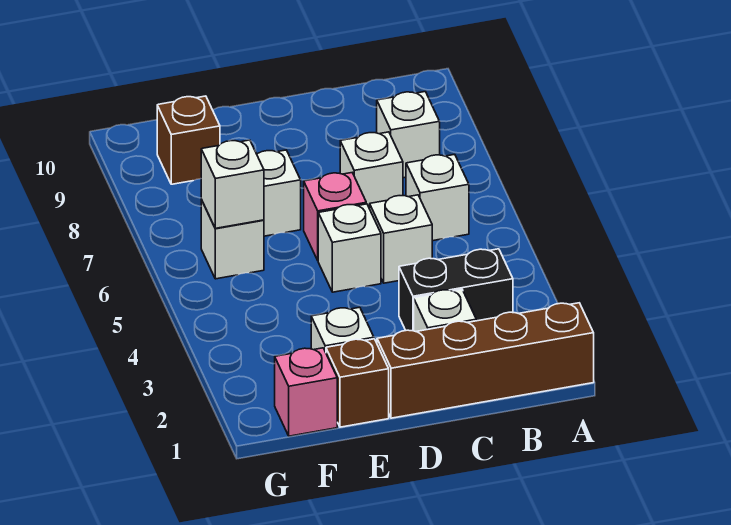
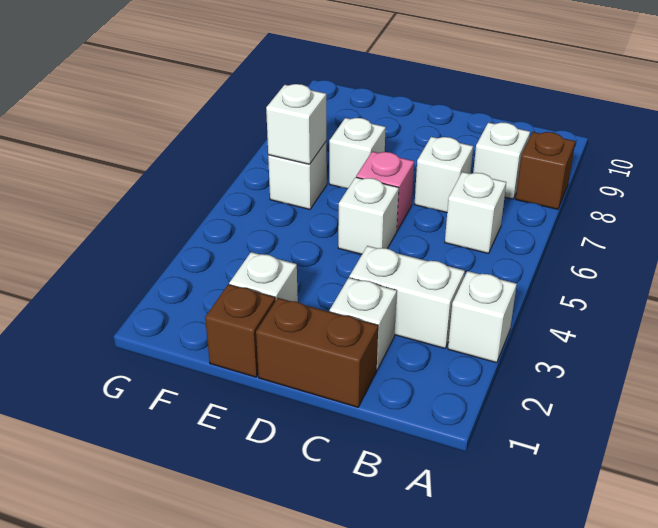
brown 1x4 brick [377,303,594,418] -> brown 1x2 brick [256,298,378,407]
black 1x2 brick [399,249,513,331] -> white 1x2 brick [349,246,465,348]
white 1x1 brick [370,195,432,283] -> white 1x1 brick moved to [448,271,517,363]
pink 1x1 brick [275,348,337,436] -> none
brown 1x1 brick [157,96,220,184] -> brown 1x1 brick moved to [516,132,575,209]

